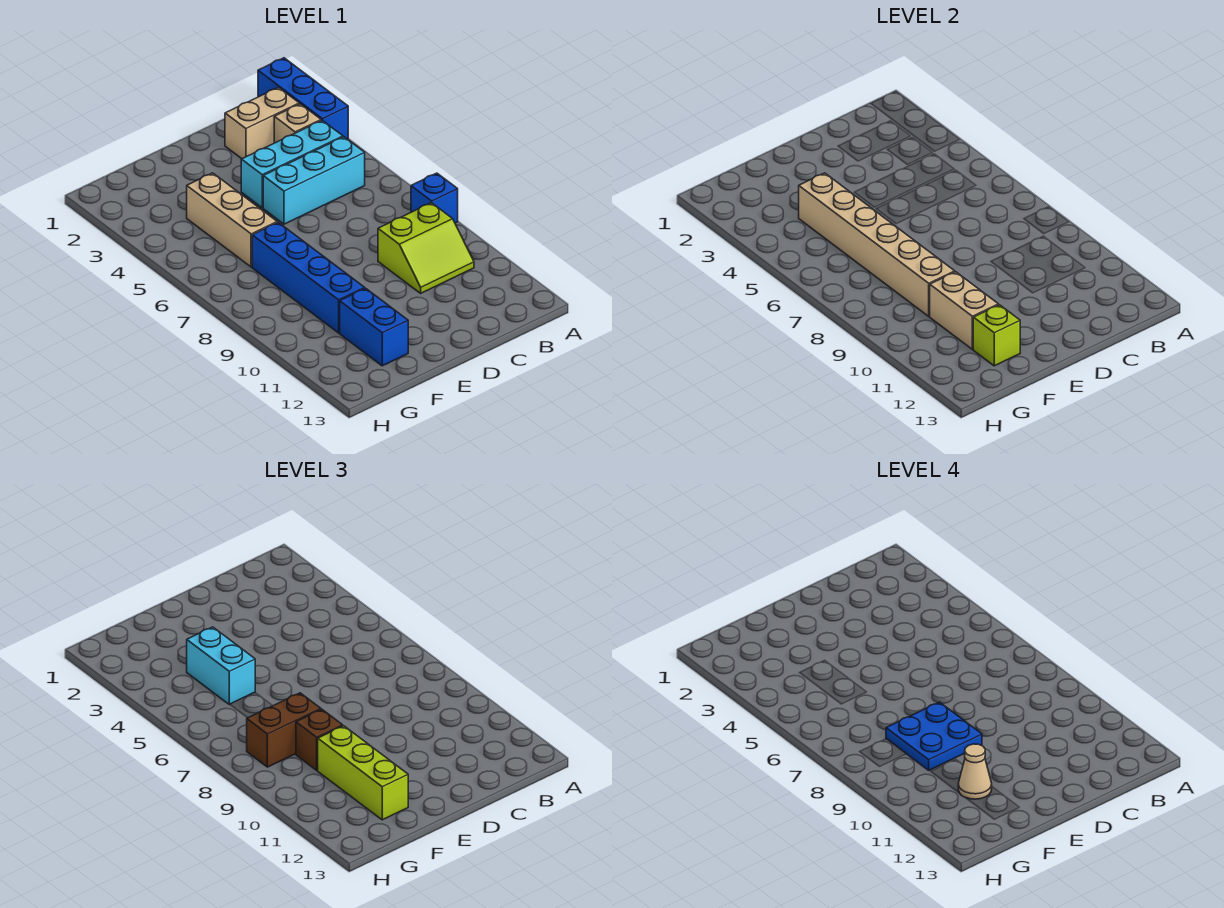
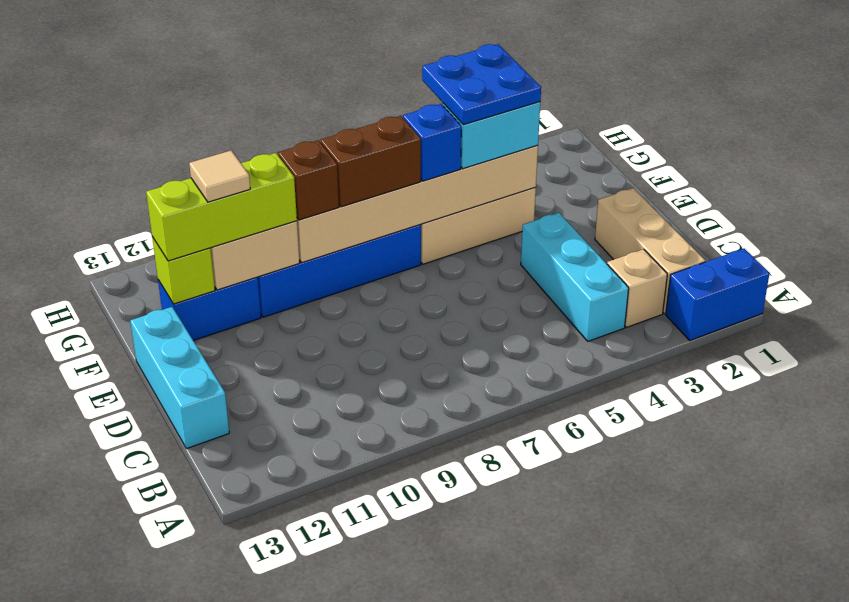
blue 1x3 brick [258,58,348,139] -> blue 1x2 brick [666,249,770,340]
blue 1x1 brick [411,173,458,223] -> blue 1x1 brick moved to [403,104,461,181]
tan 1x2 brick [225,87,299,159] -> tan 1x3 brick [595,188,705,314]
cyan 1x3 brick [263,137,365,224] -> cyan 1x3 brick moved to [130,307,229,449]
lime 2x2 slope [378,203,474,293] -> none
blue 2x2 plate [886,702,982,770] -> blue 2x2 plate moved to [422,44,541,125]
brown 1x2 brick [247,693,321,767] -> brown 1x2 brick turned to [321,116,421,207]
tan 1x1 cone [958,744,992,799] -> tan 1x1 tile [189,151,250,202]

